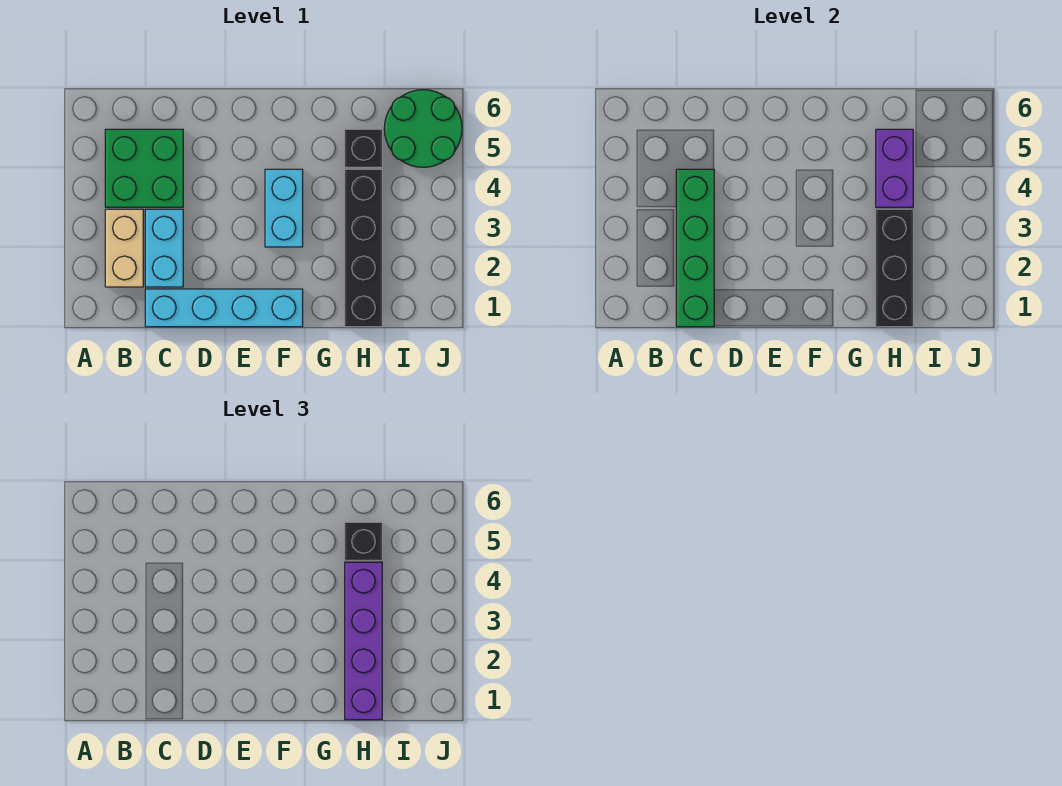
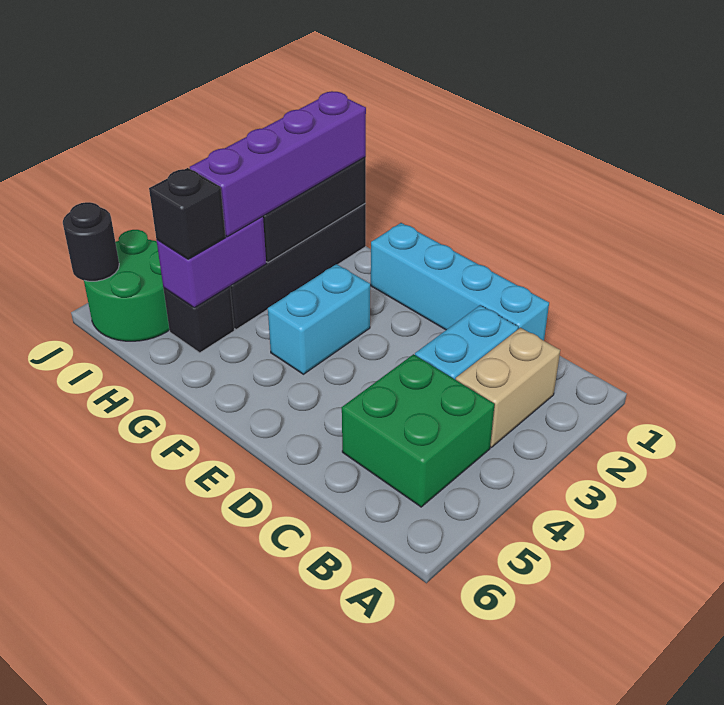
green 1x4 brick [676,169,714,327] -> none
none -> black 1x1 round brick [63,202,119,281]

